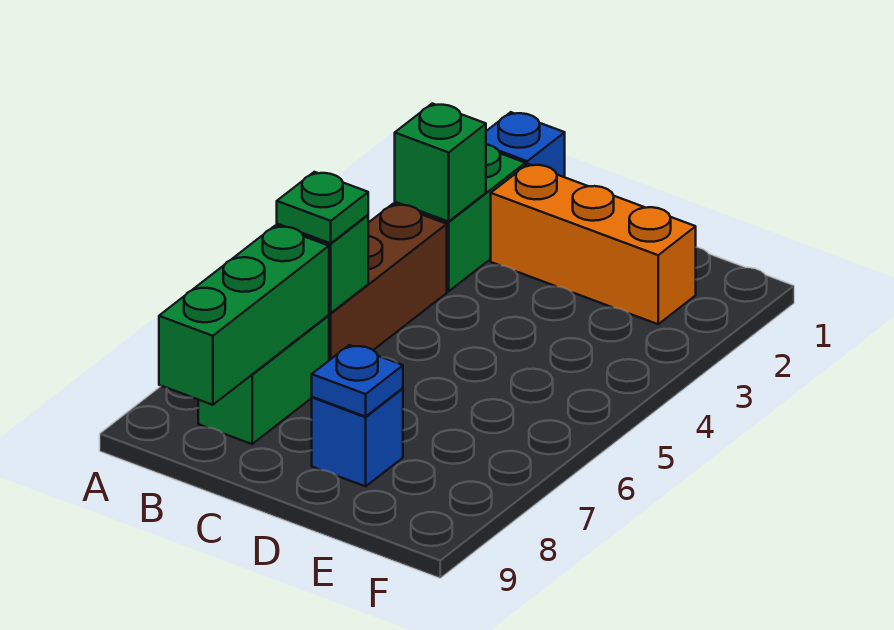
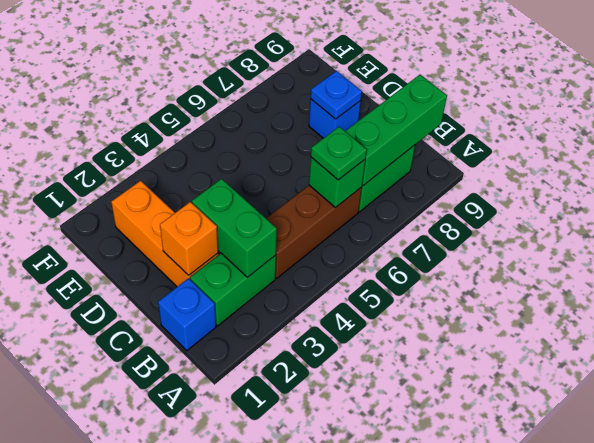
green 1x1 brick [395,104,486,222] -> green 1x2 brick [192,179,277,277]
none -> orange 1x1 brick [160,202,218,275]

